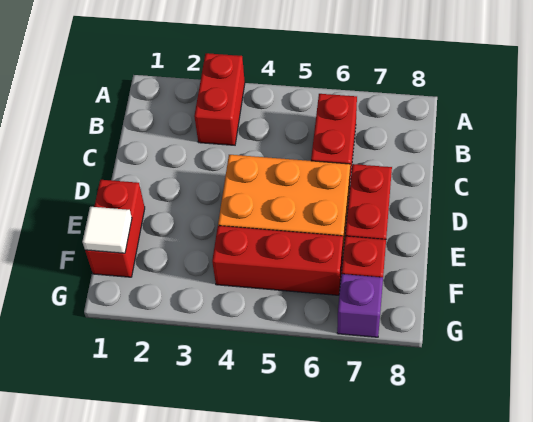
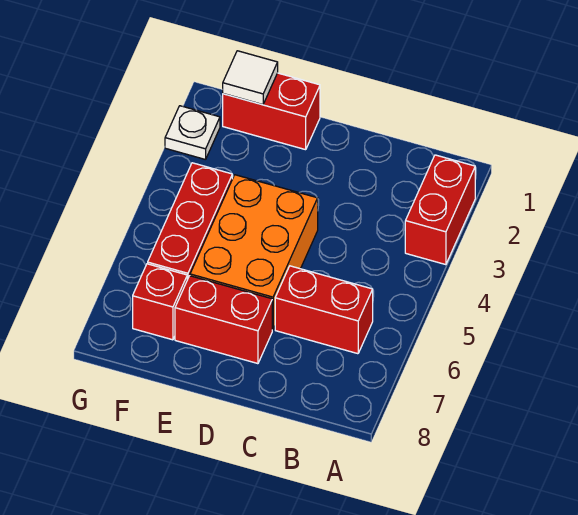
red 1x2 brick [194,53,245,145] -> red 1x2 brick turned to [405,155,475,265]
none -> white 1x1 plate [165,106,220,160]
purple 1x1 brick [337,274,383,337] -> none

